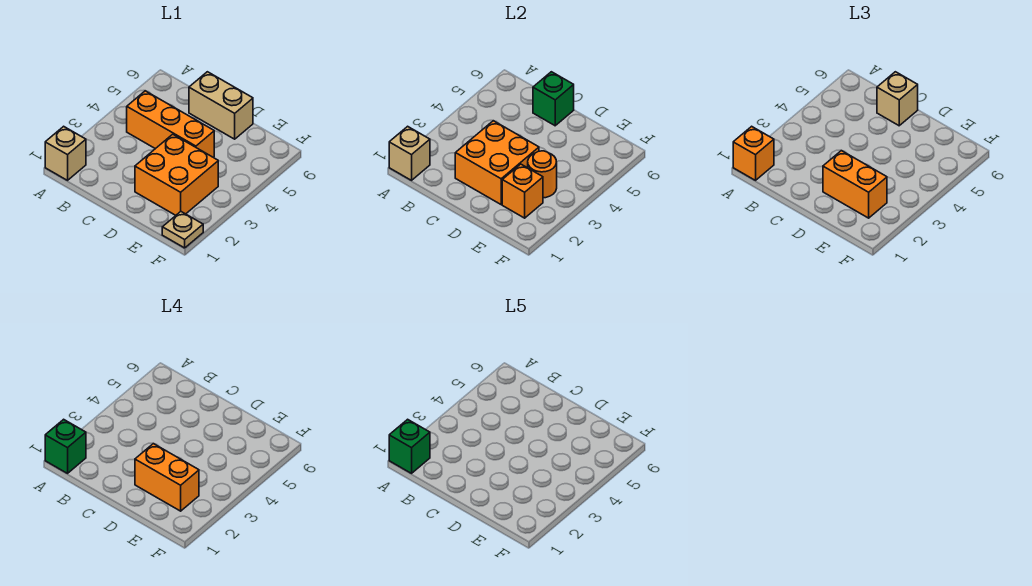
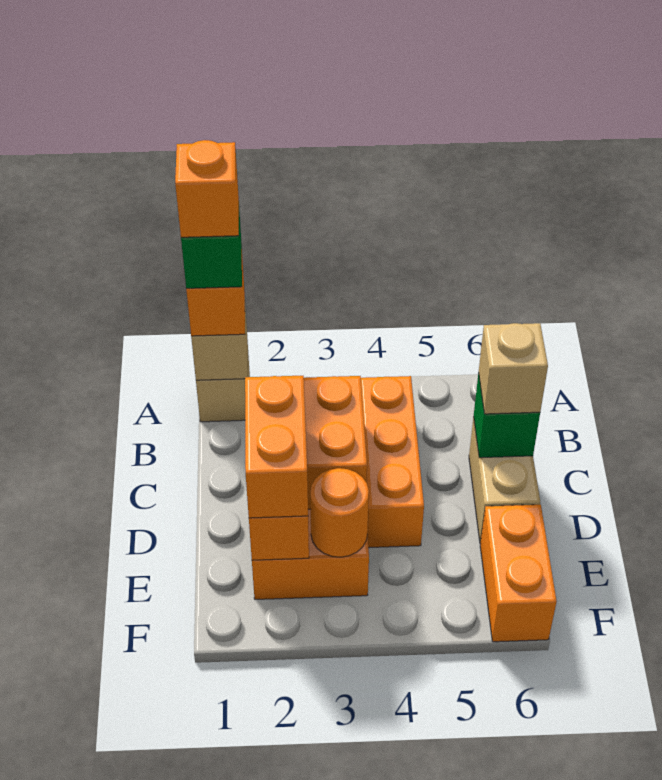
green 1x1 brick [389,419,430,473] -> orange 1x1 brick [175,140,239,237]
orange 1x2 brick [135,444,199,511] -> orange 1x2 brick moved to [480,505,557,642]
tan 1x1 plate [162,212,203,248] -> none

